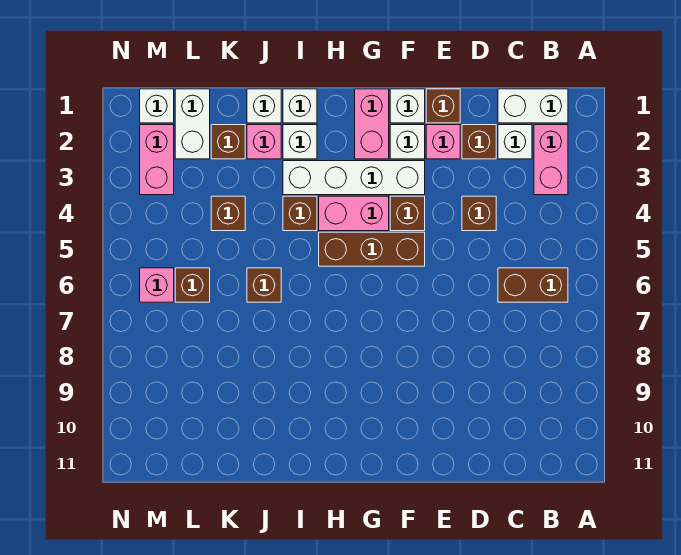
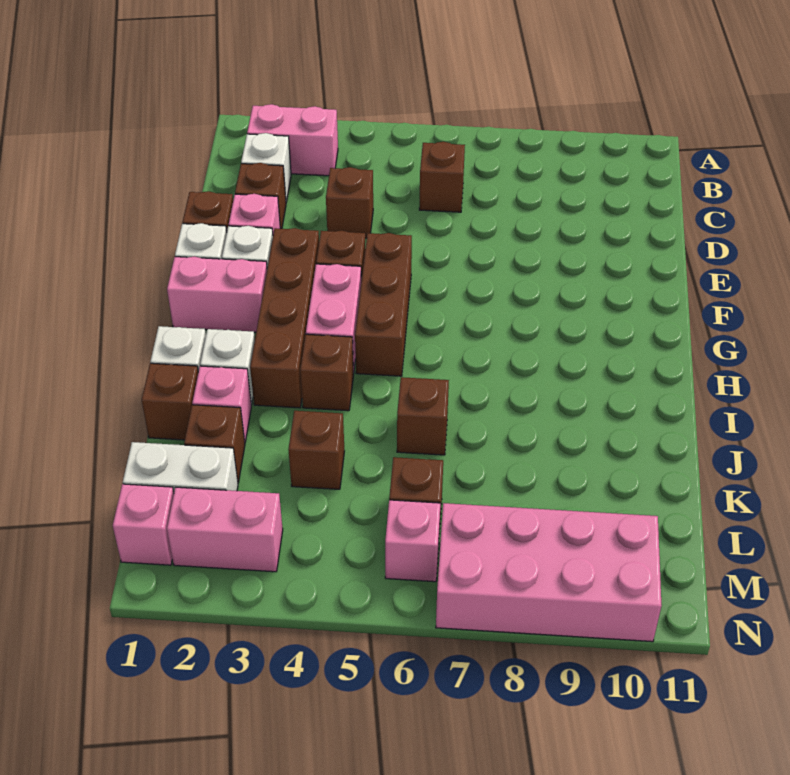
white 1x2 brick [498,89,568,123] -> none
brown 1x2 brick [498,268,568,302] -> brown 1x1 brick [419,142,465,212]
white 1x4 brick [283,161,425,195] -> brown 1x4 brick [250,228,319,408]
white 1x1 brick [247,89,281,123] -> brown 1x1 brick [142,363,198,440]
white 1x1 brick [140,89,174,123] -> pink 1x1 brick [113,484,174,565]
none -> pink 2x4 brick [436,503,662,642]

